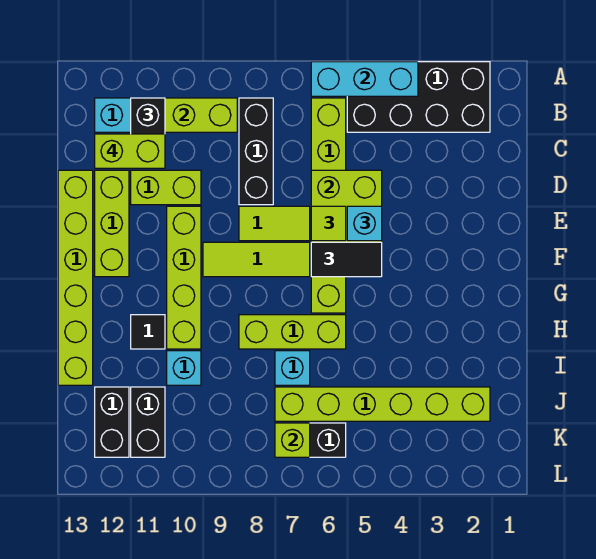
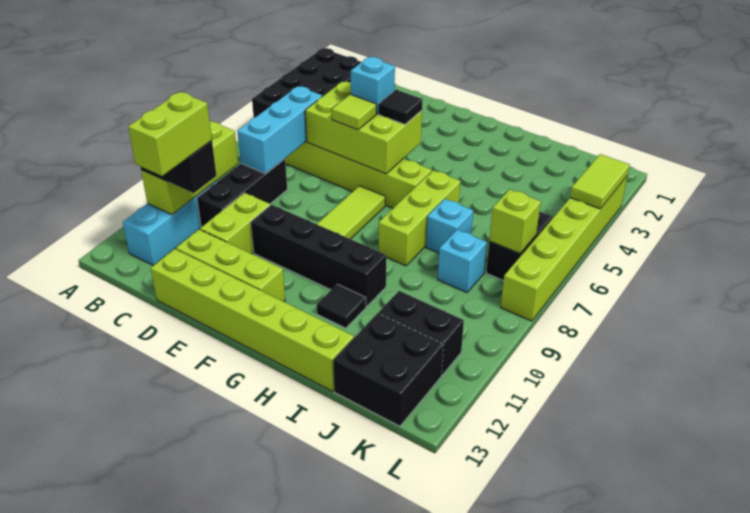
cyan 1x3 brick [311,62,418,96] -> cyan 1x3 brick moved to [237,86,322,174]
black 1x3 brick [239,98,273,205] -> black 1x3 brick turned to [197,159,287,227]
lime 1x2 tile [239,206,310,241] -> lime 1x2 tile moved to [570,154,630,209]
lime 1x4 brick [167,206,201,349] -> black 1x4 brick [251,205,386,306]
black 1x2 tile [311,242,382,277] -> black 1x1 tile [379,90,423,124]
cyan 1x1 brick [167,351,201,385] -> cyan 1x1 brick moved to [438,230,487,293]
lime 1x6 brick [275,387,490,421] -> lime 1x6 brick moved to [501,177,627,321]
black 1x2 brick [95,387,129,457] -> black 2x2 brick [333,313,444,426]

